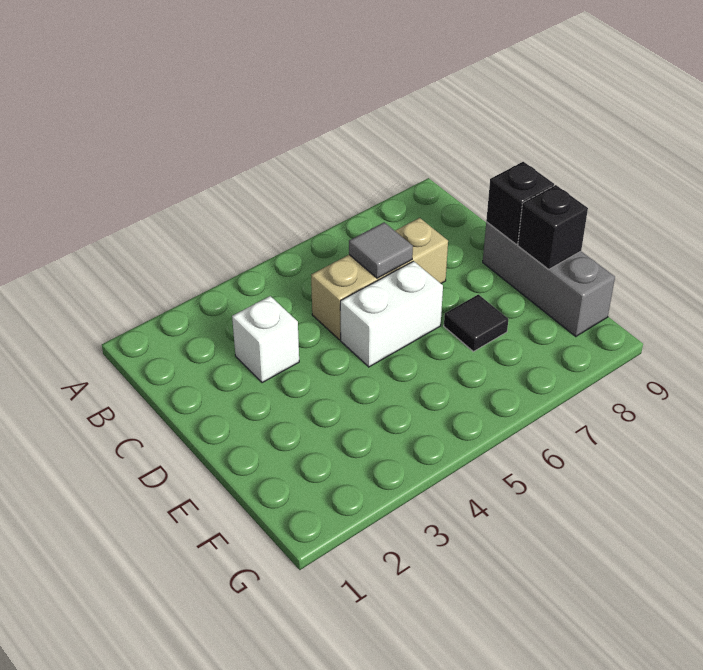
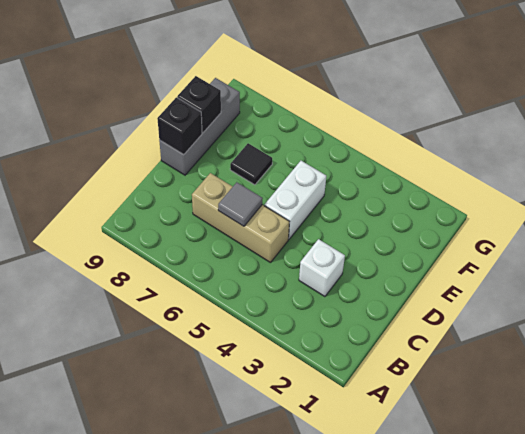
white 1x2 brick [340,261,443,367] -> white 1x2 brick turned to [265,161,326,239]

